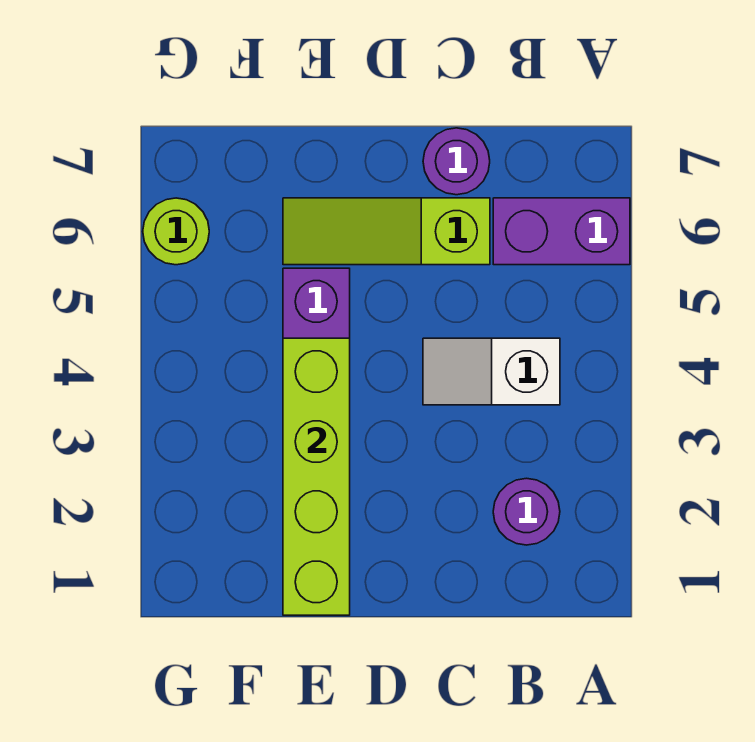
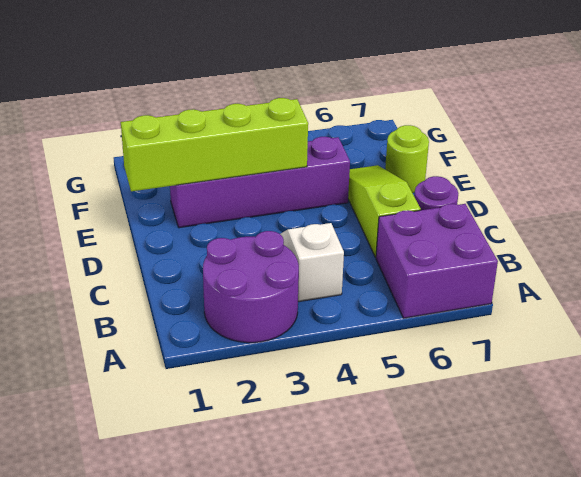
purple 1x2 brick [493,198,630,265] -> purple 2x2 brick [376,204,498,318]
purple 1x1 round brick [493,478,560,545] -> purple 2x2 round brick [203,231,299,343]
lime 1x1 round brick [143,198,209,265] -> lime 1x1 round brick moved to [385,125,429,193]

